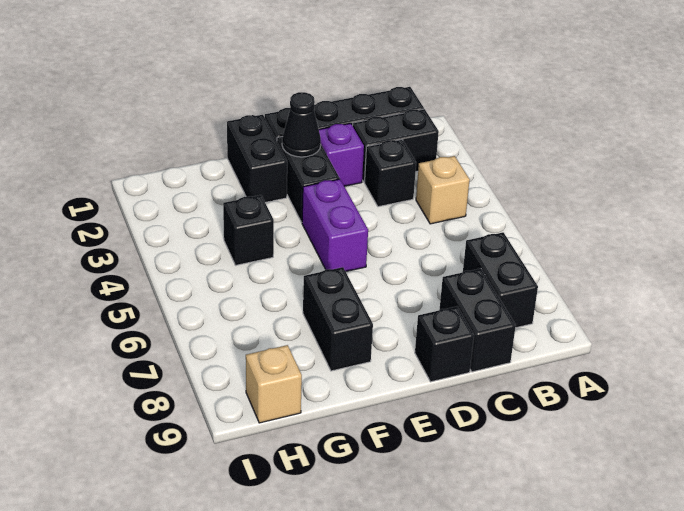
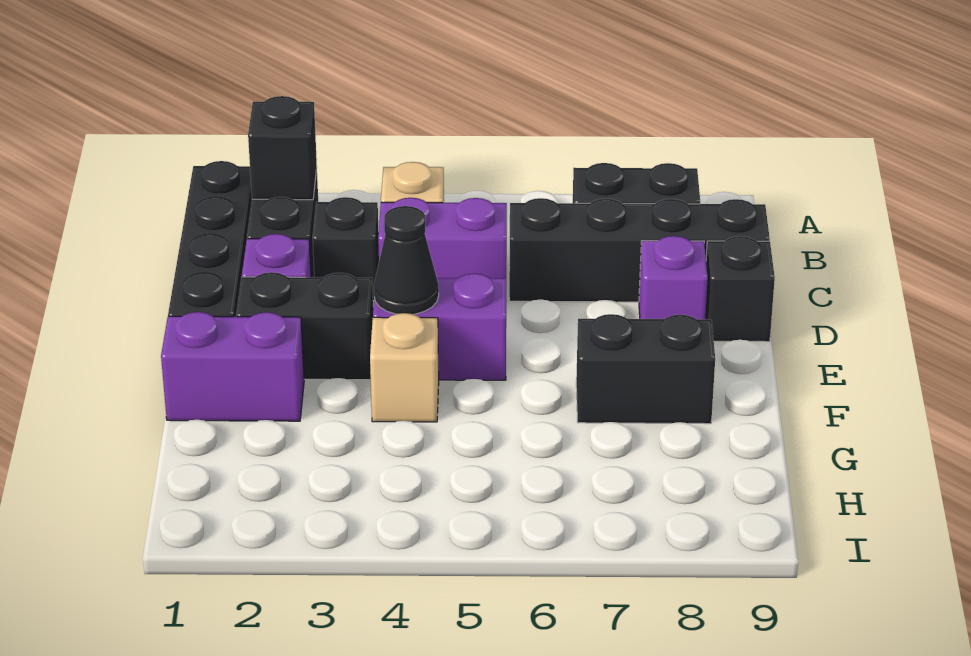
none -> purple 1x2 brick [378,198,507,278]
black 1x2 brick [439,268,516,372] -> black 1x4 brick [509,198,770,302]
none -> purple 1x1 brick [639,236,708,319]
black 1x1 cone [282,92,321,157] -> black 1x1 cone moved to [374,206,439,314]
black 1x2 brick [227,115,287,202] -> purple 1x2 brick [161,312,304,421]
black 1x1 brick [223,195,274,265] -> black 1x1 brick moved to [248,96,317,200]
tan 1x1 brick [246,345,302,423] -> tan 1x1 brick moved to [370,313,439,422]

